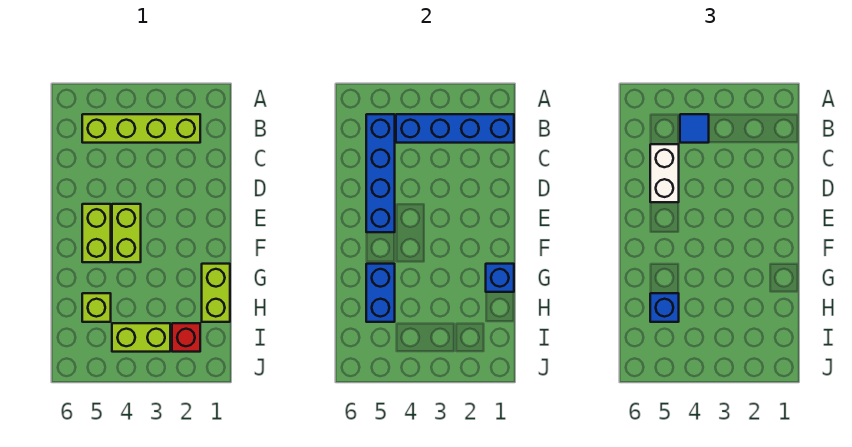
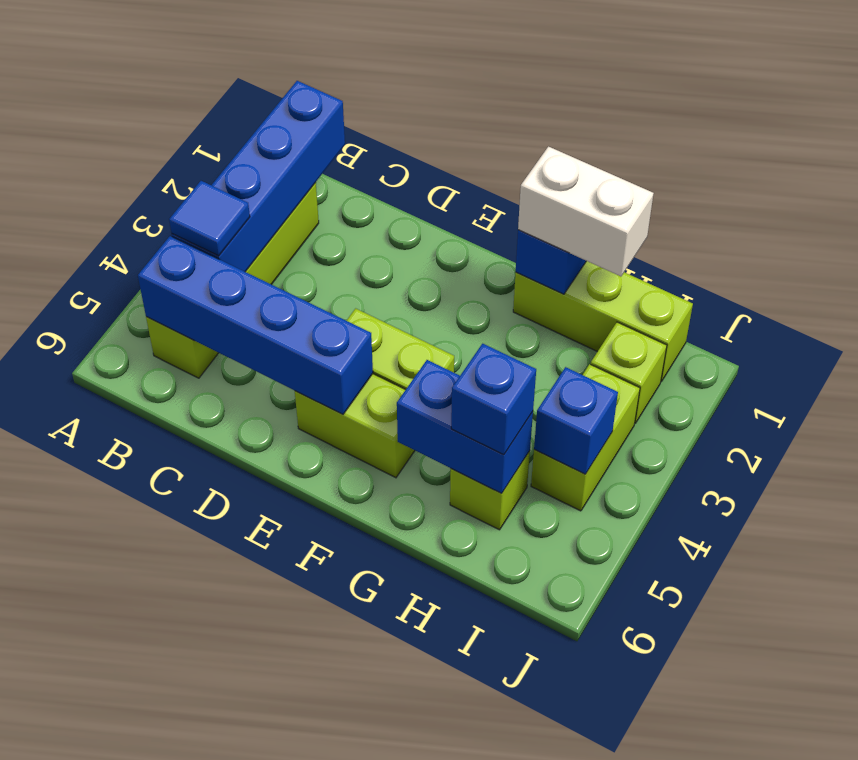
white 1x2 brick [650,144,679,202] -> white 1x2 brick moved to [518,147,654,276]
lime 1x2 brick [202,264,230,322] -> lime 1x3 brick [513,261,693,382]
red 1x1 brick [172,323,200,352] -> lime 1x1 brick [591,322,667,423]
none -> blue 1x1 brick [534,367,618,474]

